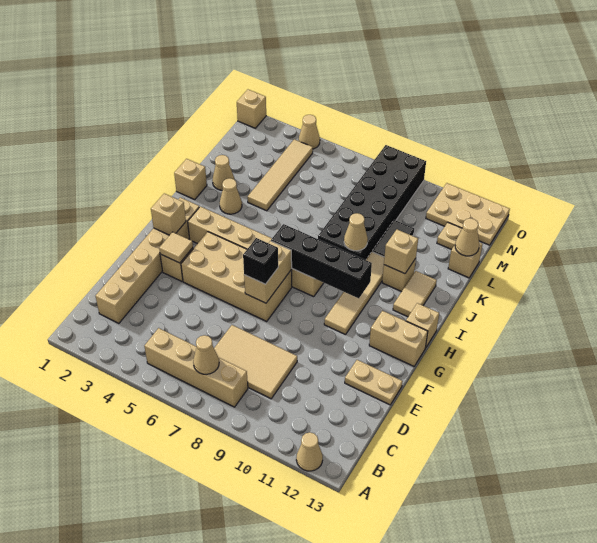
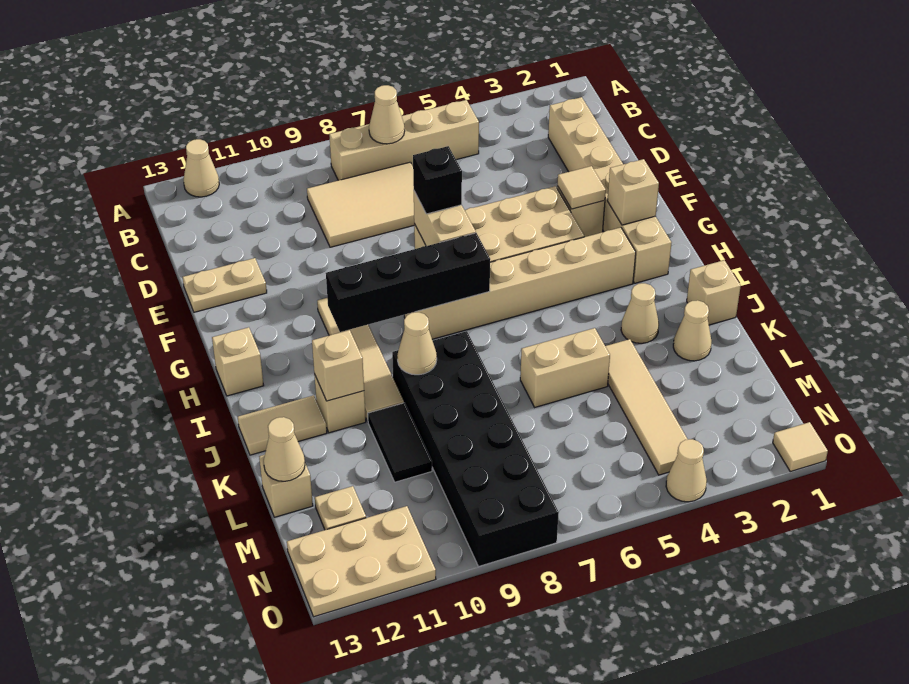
tan 1x2 brick [369,311,428,366] -> tan 1x2 brick moved to [520,328,610,407]
tan 1x2 tile [393,271,437,317] -> tan 1x2 tile turned to [238,395,327,455]
tan 1x1 brick [237,89,266,128] -> tan 1x1 tile [773,422,828,471]

